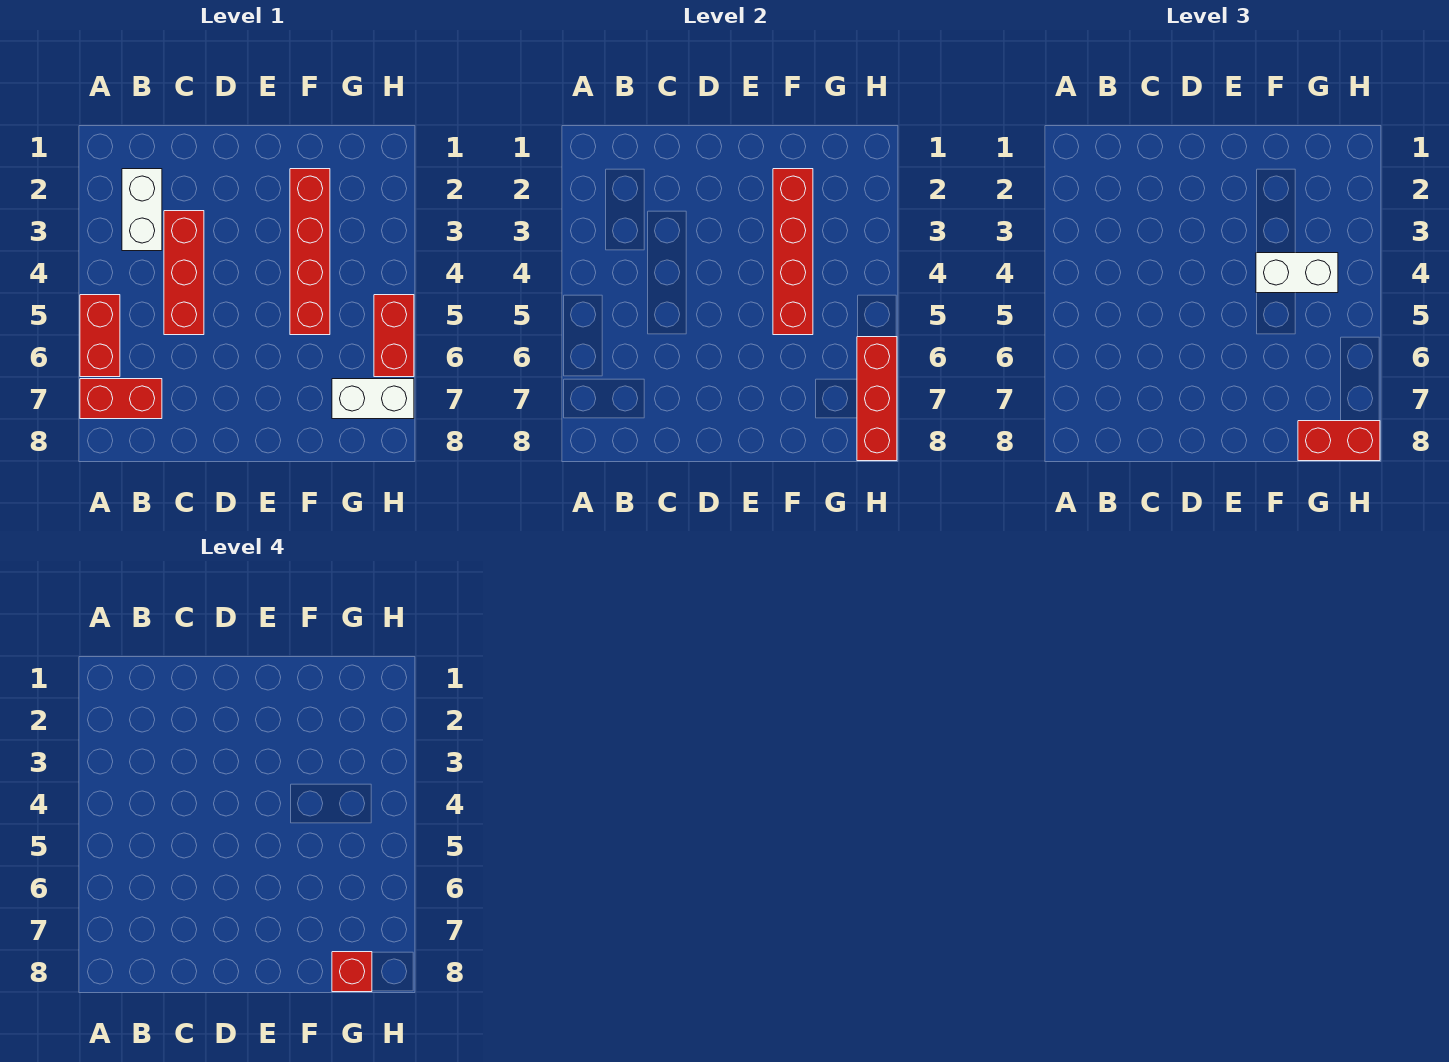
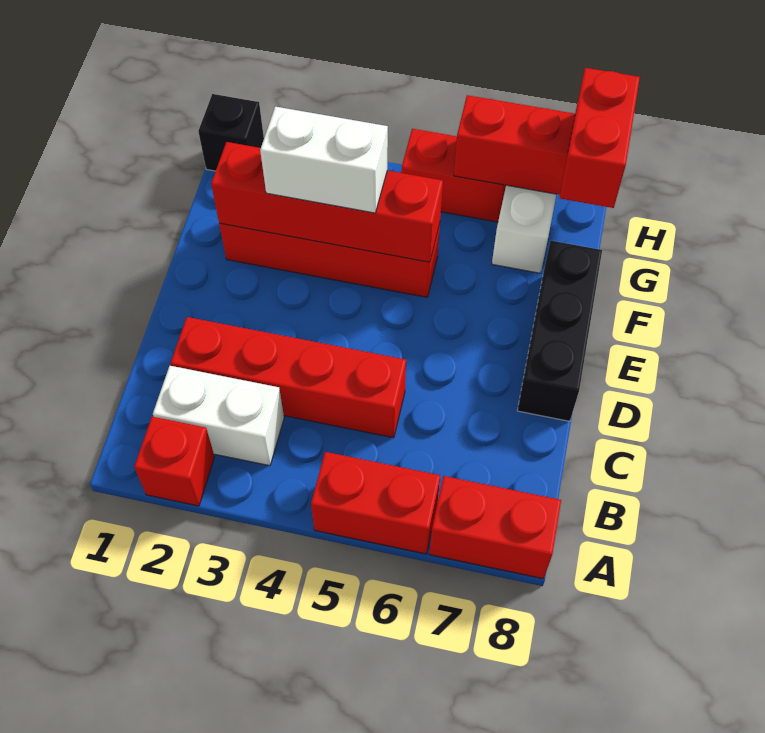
red 1x2 brick [80,379,162,419] -> red 1x2 brick turned to [429,476,561,579]
red 1x3 brick [164,211,204,335] -> red 1x4 brick [170,317,406,438]
none -> black 1x3 brick [517,241,602,421]
white 1x2 brick [1256,253,1338,293] -> white 1x2 brick turned to [260,107,388,213]
red 1x1 brick [332,952,372,992] -> red 1x1 brick moved to [134,417,215,506]
none -> black 1x1 brick [198,94,264,171]

